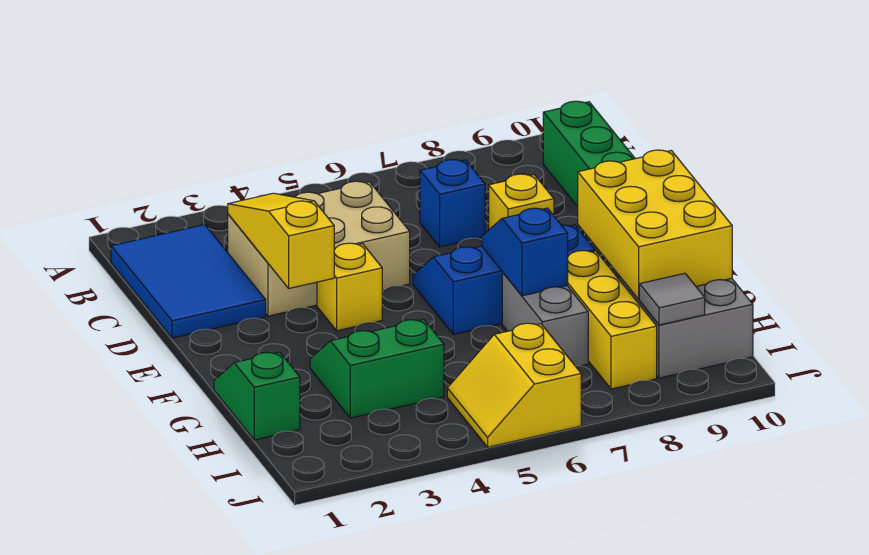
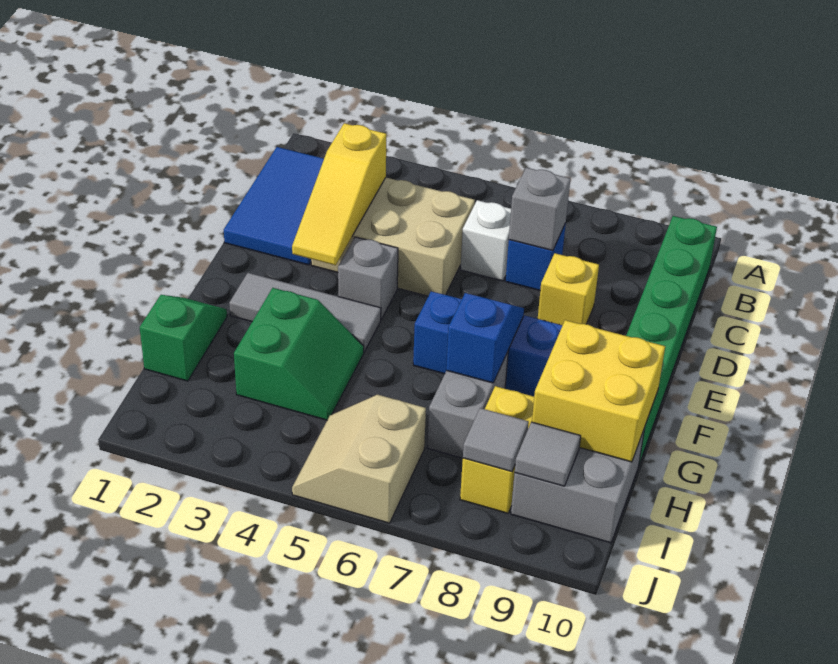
yellow 1x3 slope [228,193,334,288] -> yellow 1x3 slope turned to [292,123,387,265]
none -> white 1x1 brick [460,200,511,281]
none -> grey 1x1 brick [509,168,570,251]
yellow 1x1 brick [317,243,382,331] -> grey 1x1 brick [338,237,398,319]
none -> grey 1x3 tile [229,273,381,352]
yellow 2x3 brick [578,150,732,300] -> yellow 2x2 brick [532,320,665,462]
green 2x2 slope [310,320,444,418] -> green 2x2 slope turned to [234,288,364,420]
yellow 1x3 brick [568,251,657,389] -> yellow 1x2 brick [460,386,534,513]
yellow 2x2 slope [447,323,581,447] -> tan 2x2 slope [292,395,426,523]
none -> grey 1x1 tile [463,408,529,472]

